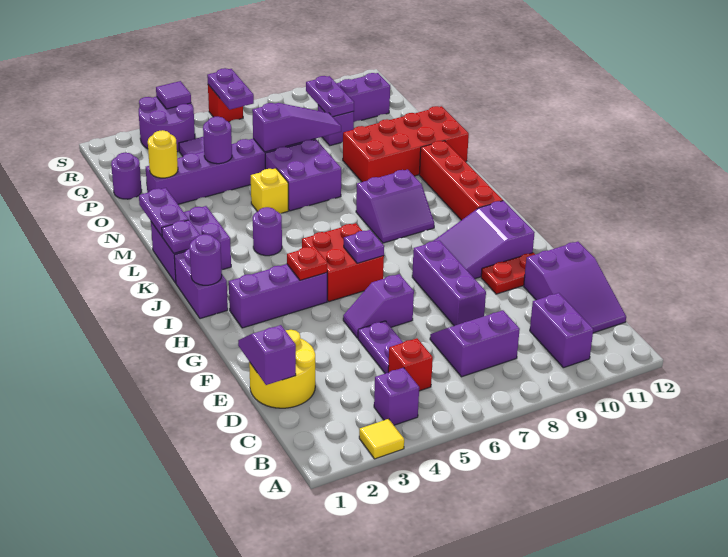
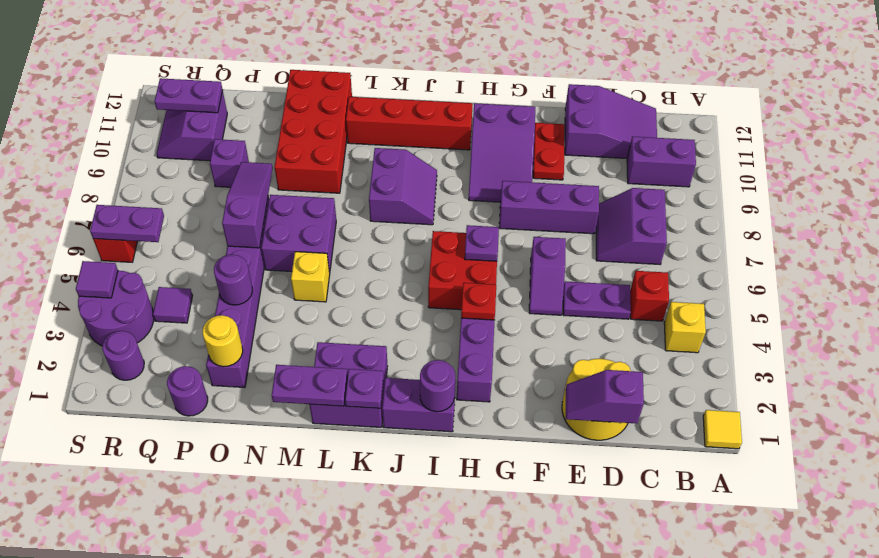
yellow 1x1 tile [359,419,404,459] -> yellow 1x1 tile moved to [703,410,742,449]
purple 1x1 brick [374,368,419,425] -> yellow 1x1 brick [664,302,706,353]
purple 1x1 round brick [253,207,282,256] -> purple 1x1 round brick moved to [102,331,144,380]
purple 1x2 plate [306,76,354,117] -> purple 1x2 plate moved to [155,78,223,113]

